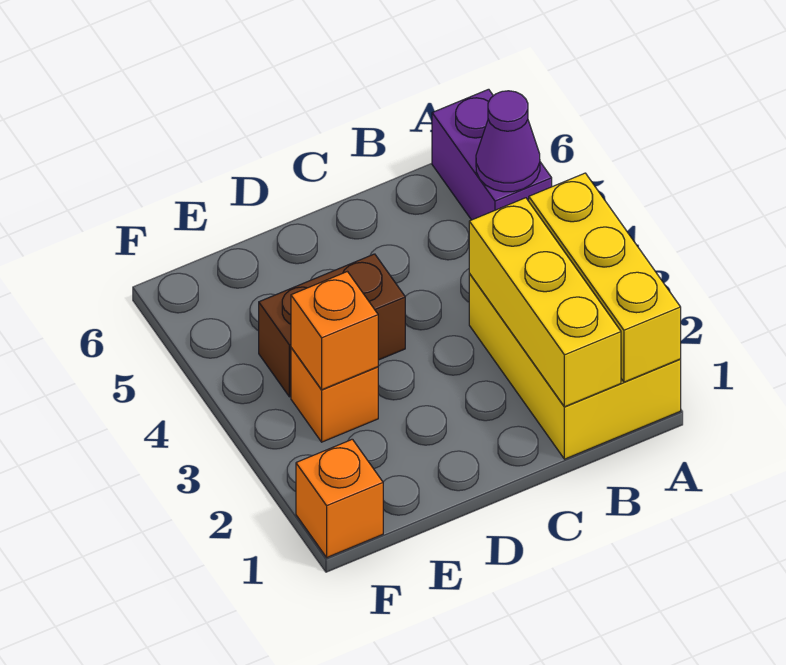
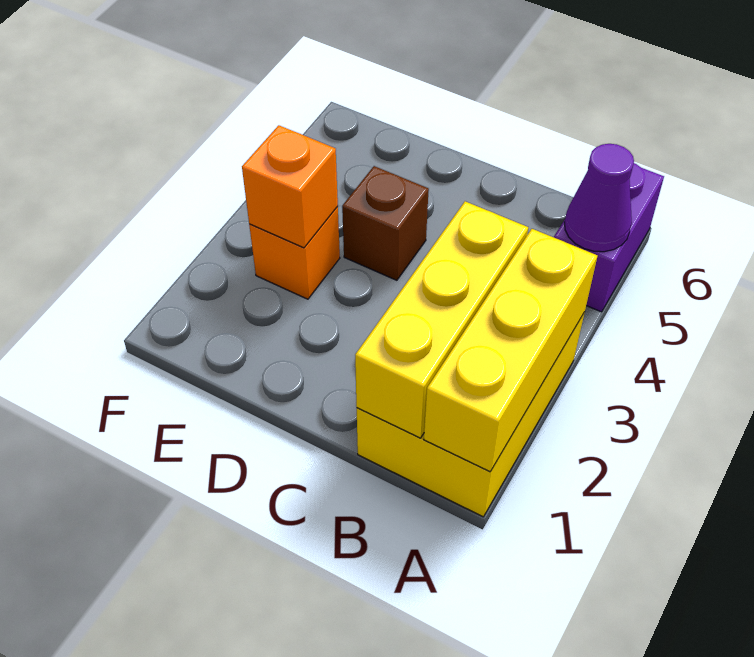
brown 1x2 brick [259,254,405,397] -> brown 1x1 brick [342,166,429,280]
orange 1x1 brick [296,439,383,557] -> none

